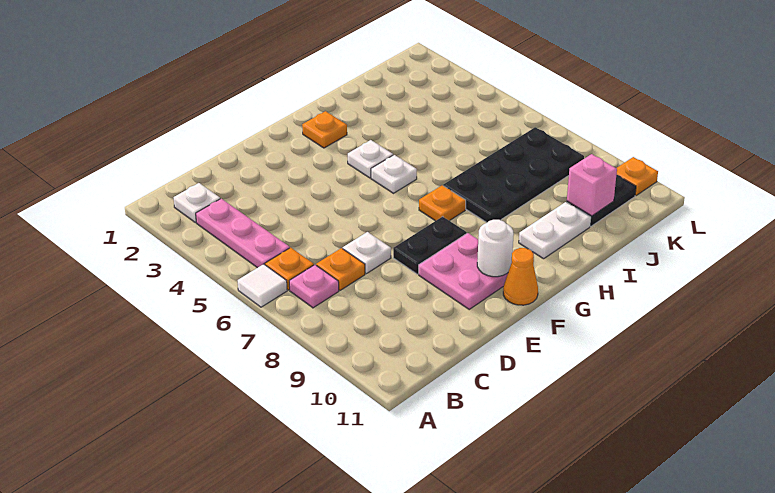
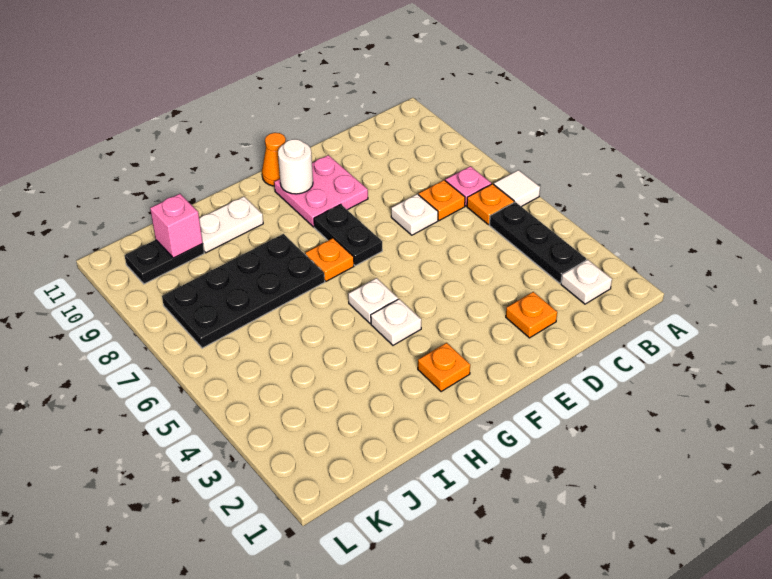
pink 1x3 plate [196,199,290,268] -> black 1x3 plate [489,202,586,283]
black 1x2 plate [393,216,467,274] -> black 1x2 plate turned to [314,204,382,266]
orange 1x1 plate [617,157,658,196] -> orange 1x1 plate moved to [506,292,557,338]

